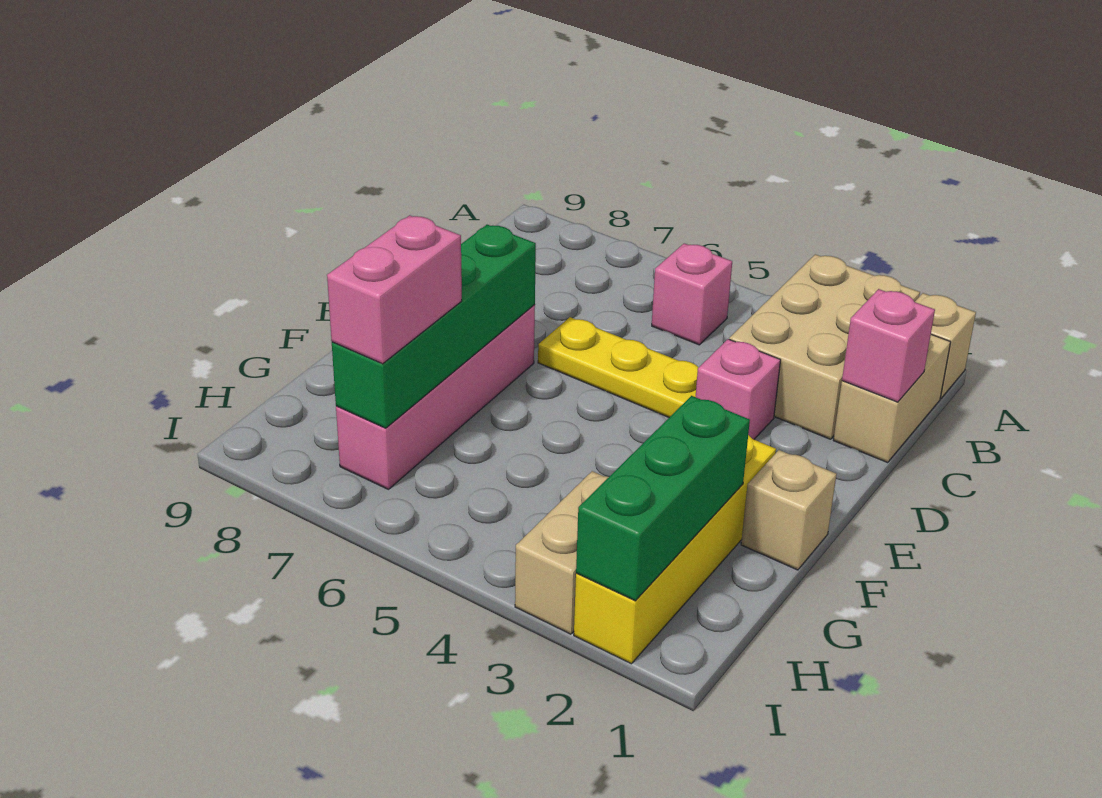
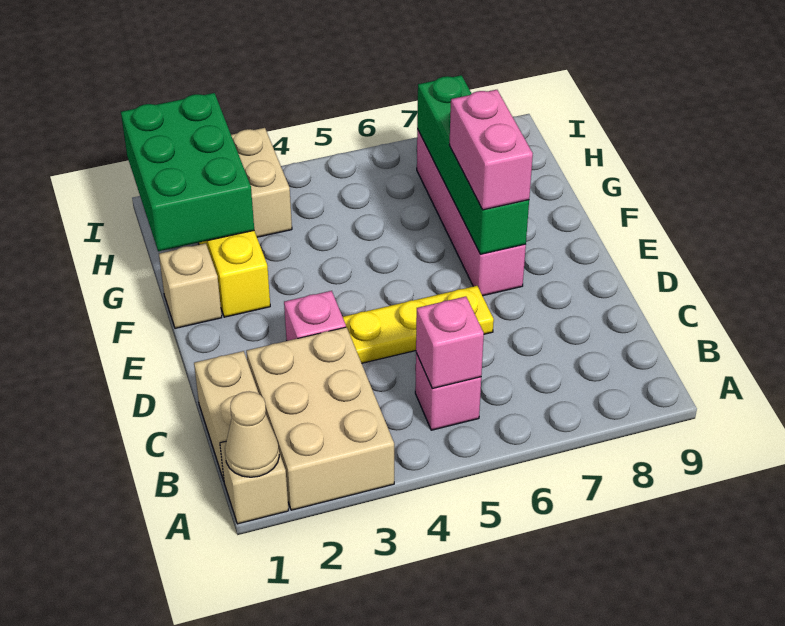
none -> tan 1x1 cone [225,391,279,477]
pink 1x1 brick [842,289,935,402] -> pink 1x1 brick moved to [416,297,484,388]
green 1x3 brick [576,396,750,601] -> green 2x3 brick [121,93,254,251]
pink 1x2 brick [327,215,462,364] -> pink 1x2 brick moved to [449,90,533,210]

